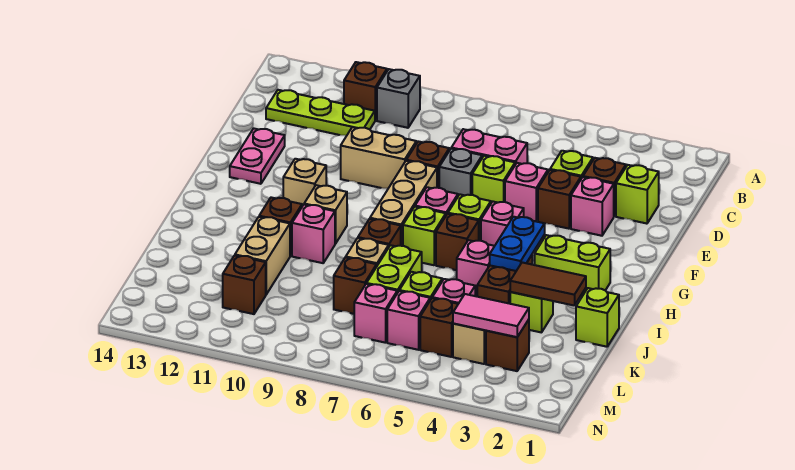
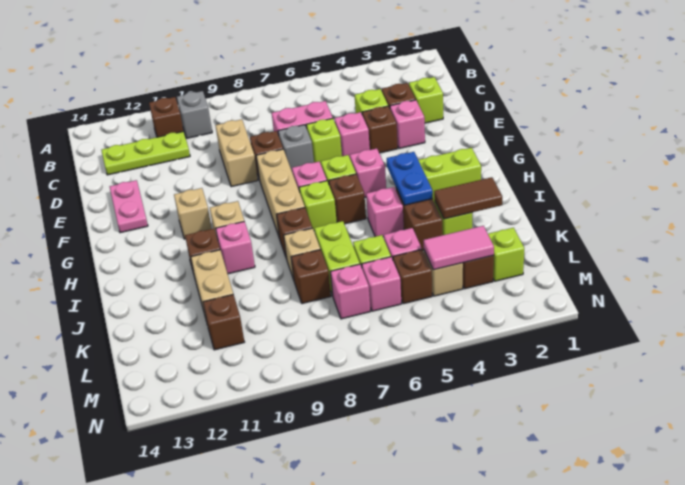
tan 1x2 brick [341,127,416,189] -> tan 1x2 brick turned to [215,119,258,187]
lime 1x1 brick [576,288,619,347] -> lime 1x1 brick moved to [488,228,524,281]

